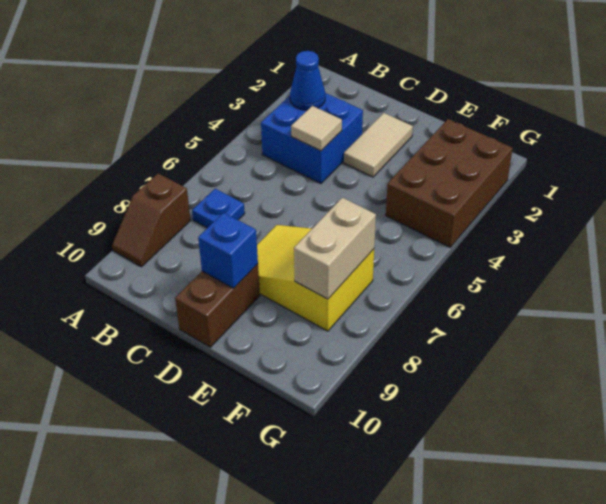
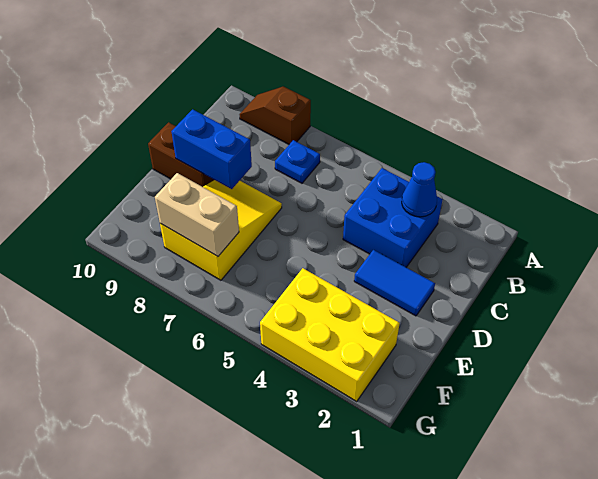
tan 1x1 tile [291,106,342,151] -> none
tan 1x2 tile [344,113,413,177] -> blue 1x2 tile [354,250,435,316]
blue 1x1 brick [198,213,258,288] -> blue 1x2 brick [171,109,252,189]
brown 2x3 brick [386,119,513,247] -> yellow 2x3 brick [260,268,400,401]

